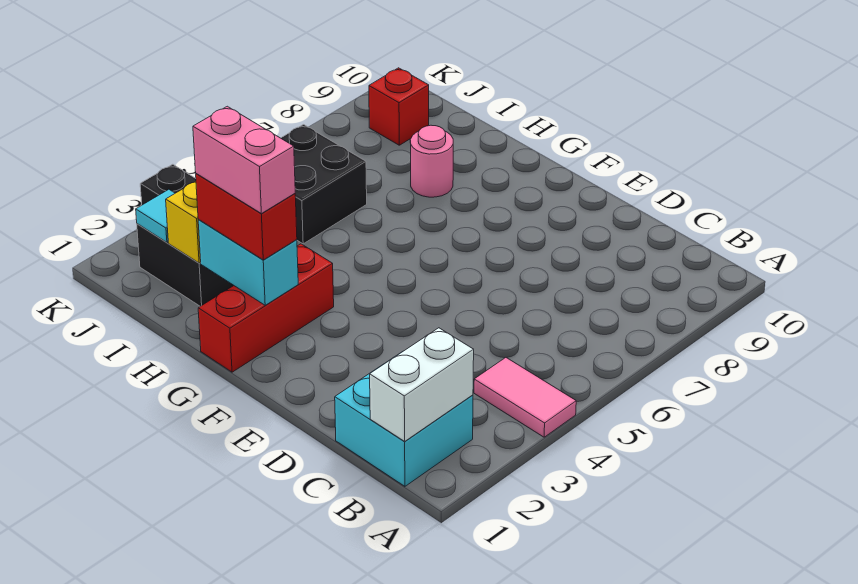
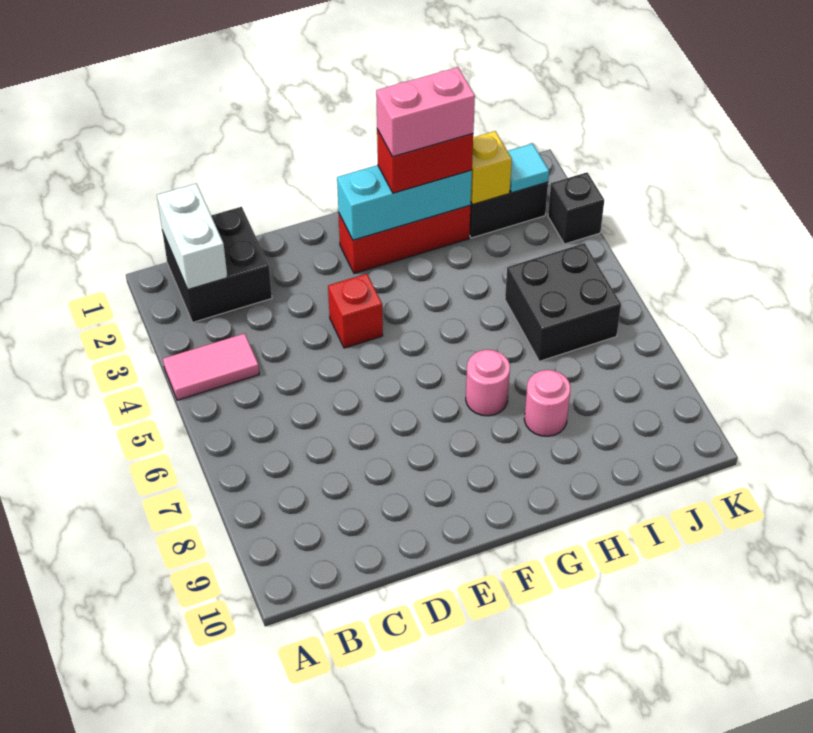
cyan 2x2 brick [335,364,473,486] -> black 2x2 brick [162,207,272,322]
red 1x3 brick [198,244,334,372] -> red 1x3 brick turned to [339,206,470,274]
cyan 1x2 brick [198,220,298,305] -> cyan 1x3 brick [337,165,472,240]
none -> pink 1x1 round brick [466,350,510,416]
red 1x1 brick [369,68,429,145] -> red 1x1 brick moved to [328,274,383,348]

